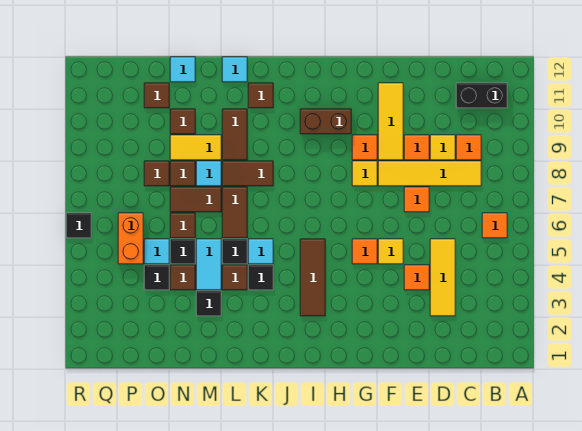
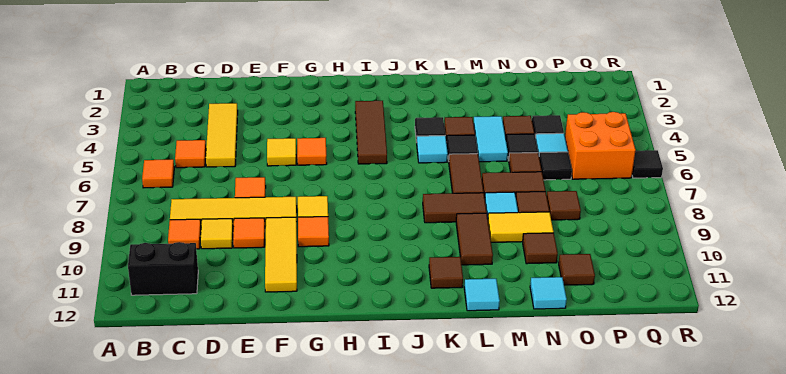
orange 1x1 tile [404,265,429,290] -> orange 1x1 tile moved to [175,140,206,168]
brown 1x2 brick [300,109,351,134] -> none
black 1x1 tile [196,291,221,316] -> black 1x1 tile moved to [539,152,572,180]
orange 1x2 brick [118,213,143,264] -> orange 2x2 brick [565,112,636,179]

